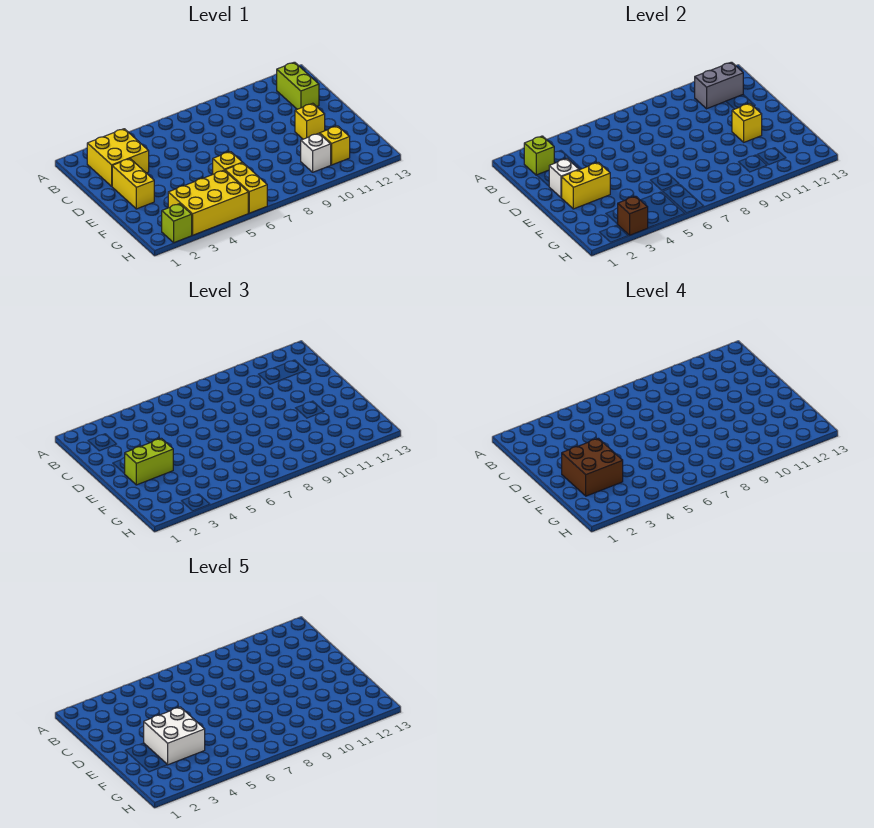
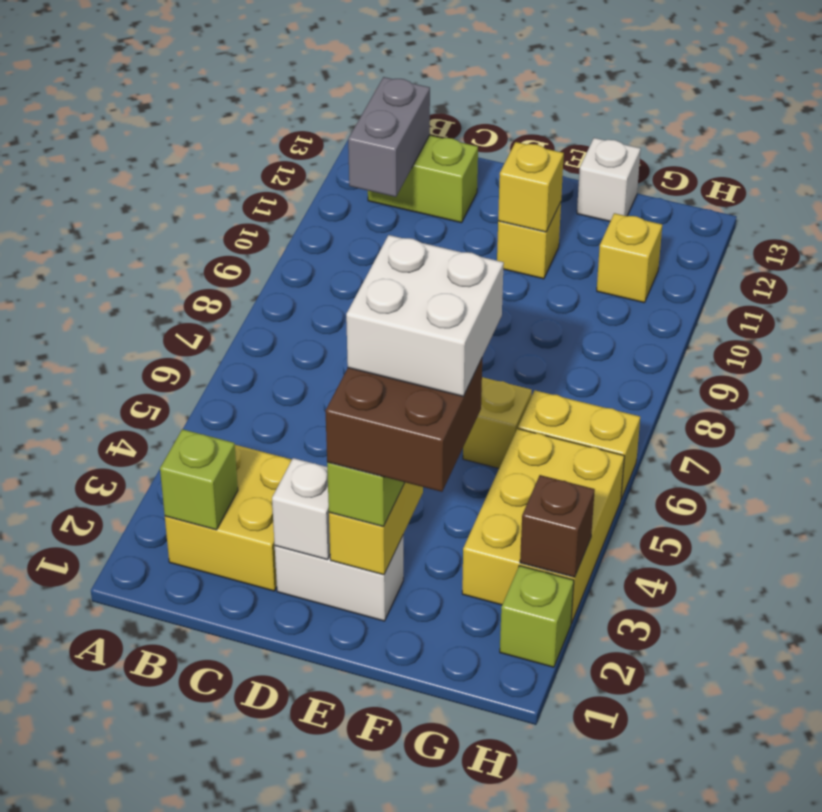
yellow 1x2 brick [112,159,154,209] -> white 1x2 brick [275,536,403,621]
white 1x1 brick [301,133,331,172] -> white 1x1 brick moved to [577,138,641,221]

